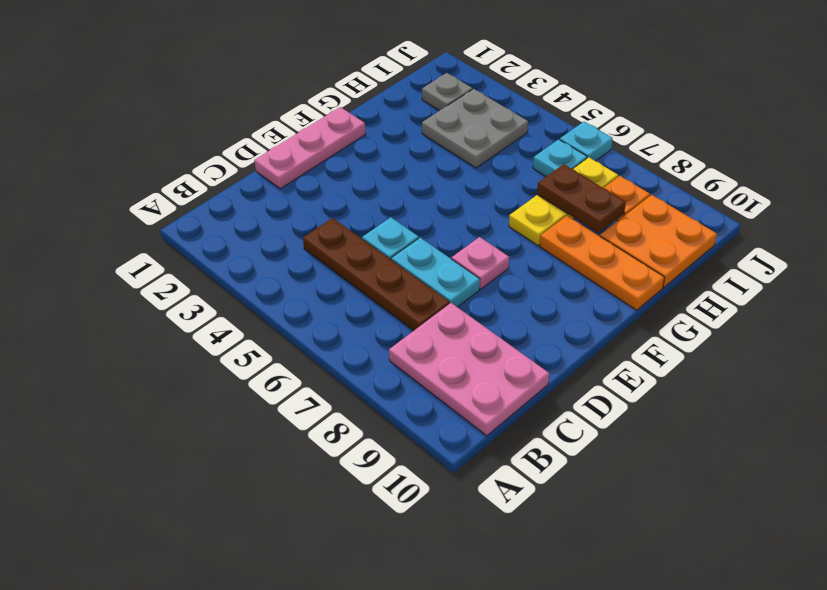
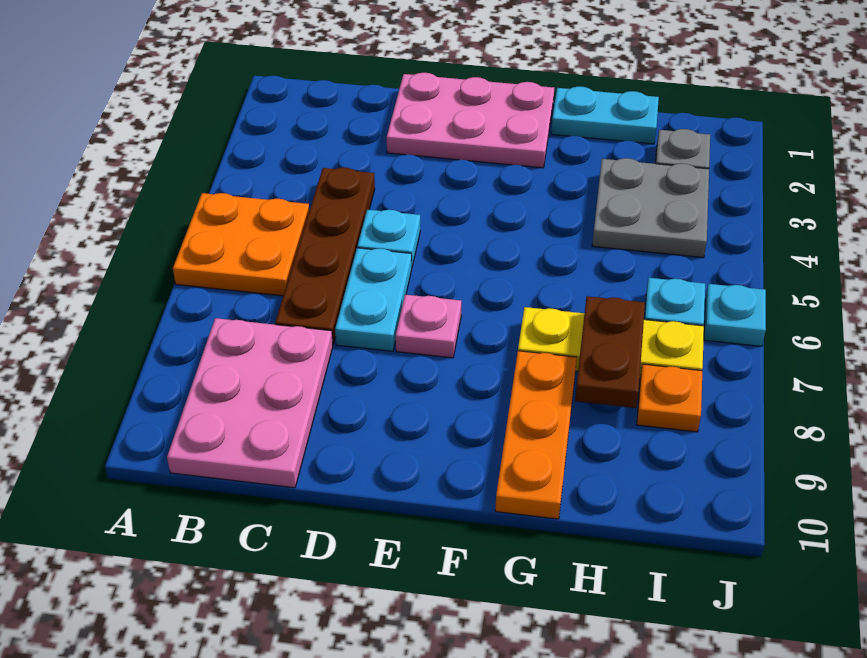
pink 1x3 plate [254,107,366,189] -> pink 2x3 plate [387,73,554,168]
none -> cyan 1x2 plate [551,86,659,144]
orange 2x2 plate [600,195,717,287] -> orange 2x2 plate moved to [173,193,309,296]

